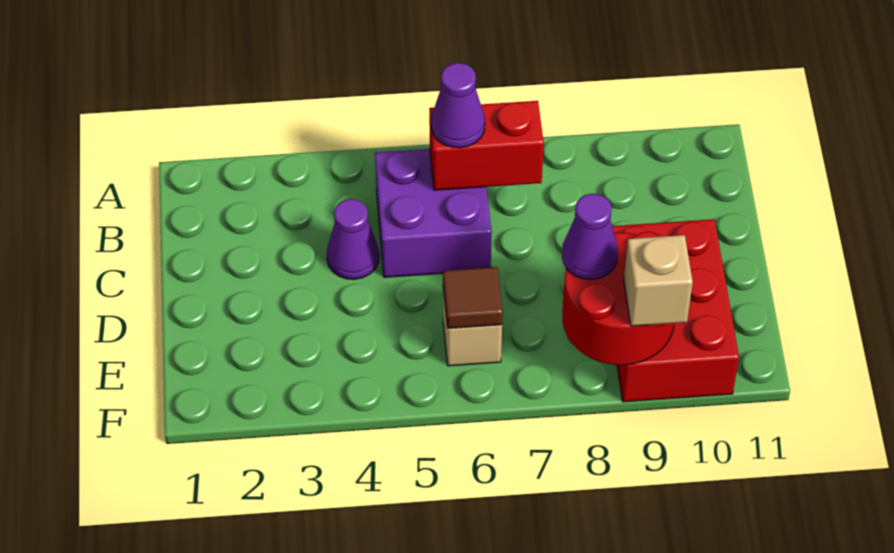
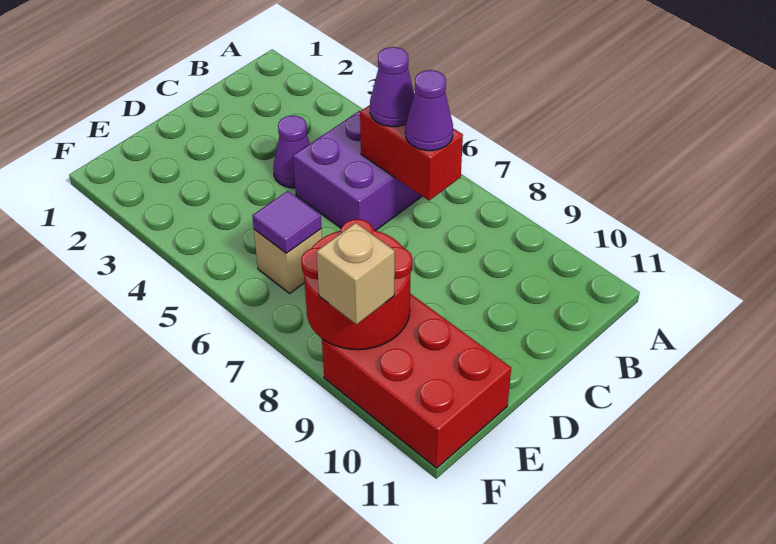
red 2x3 brick [612,219,739,402] -> red 2x3 brick turned to [322,294,511,468]
brown 1x1 tile [443,267,503,328] -> purple 1x1 tile [252,191,321,253]
purple 1x1 cone [562,194,618,279] -> purple 1x1 cone moved to [405,70,453,151]

